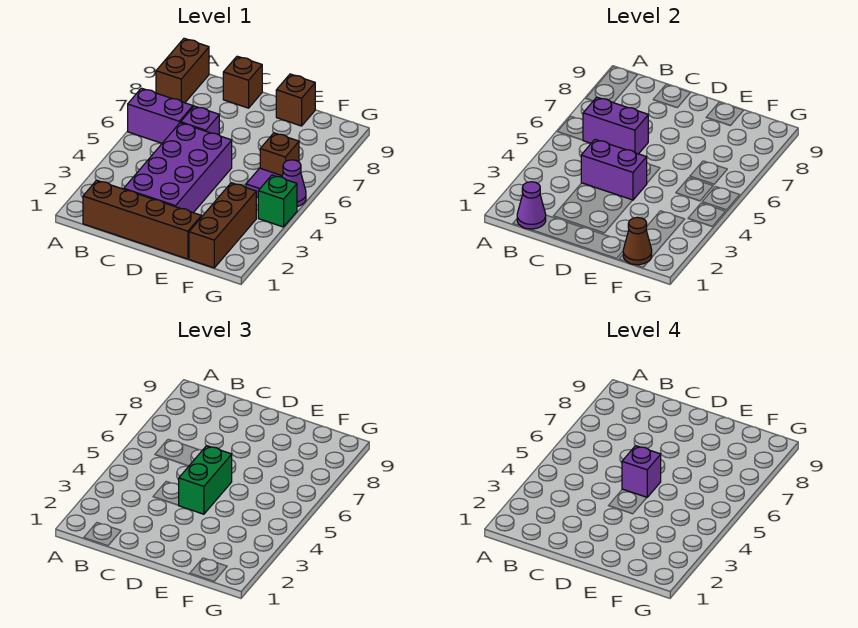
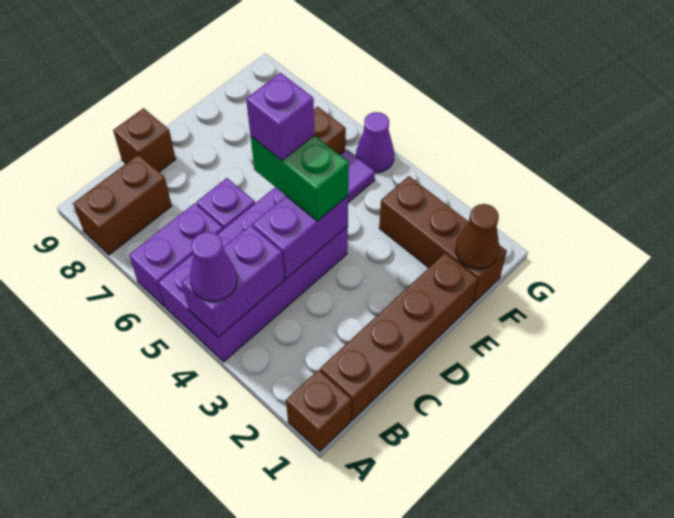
brown 1x2 brick [156,38,209,103] -> brown 1x2 brick turned to [73,155,172,255]
purple 1x1 cone [517,182,546,229] -> purple 1x1 cone moved to [190,232,237,301]
purple 1x2 brick [583,97,648,154] -> purple 1x2 brick moved to [182,225,284,337]
purple 2x4 brick [124,123,232,213] -> purple 2x4 brick turned to [158,187,348,362]
brown 1x1 brick [276,74,315,126] -> brown 1x1 brick moved to [286,370,352,451]
green 1x1 brick [258,175,297,227] -> none

